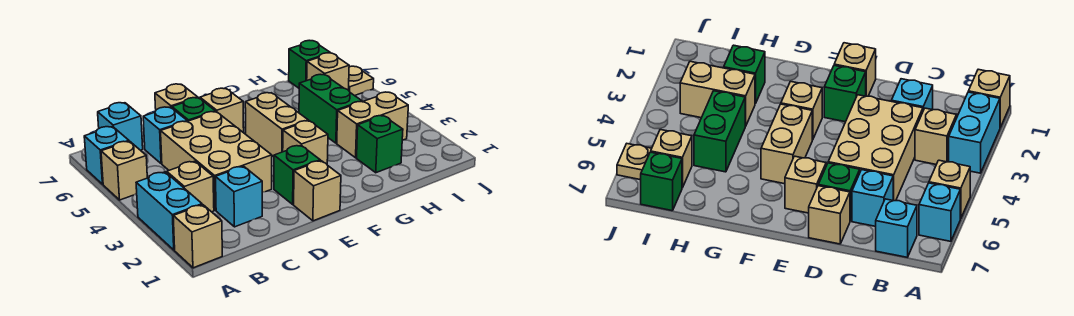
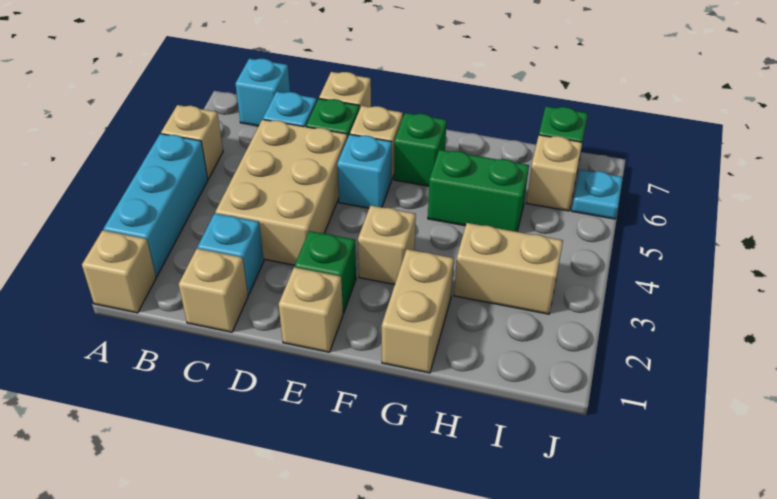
cyan 1x2 brick [136,172,202,250] -> cyan 1x3 brick [104,134,208,276]
cyan 1x1 brick [84,127,129,184] -> cyan 1x1 brick moved to [337,134,392,208]
tan 1x1 brick [167,161,214,212] -> tan 1x1 brick moved to [179,249,248,332]
tan 1x2 brick [245,93,308,157] -> tan 1x2 brick moved to [382,249,454,373]
green 1x1 brick [357,116,403,173] -> green 1x1 brick moved to [394,113,447,186]
green 1x2 brick [299,74,362,143] -> green 1x2 brick turned to [428,150,529,232]
tan 1x1 plate [349,66,374,96] -> cyan 1x1 plate [572,170,623,219]

